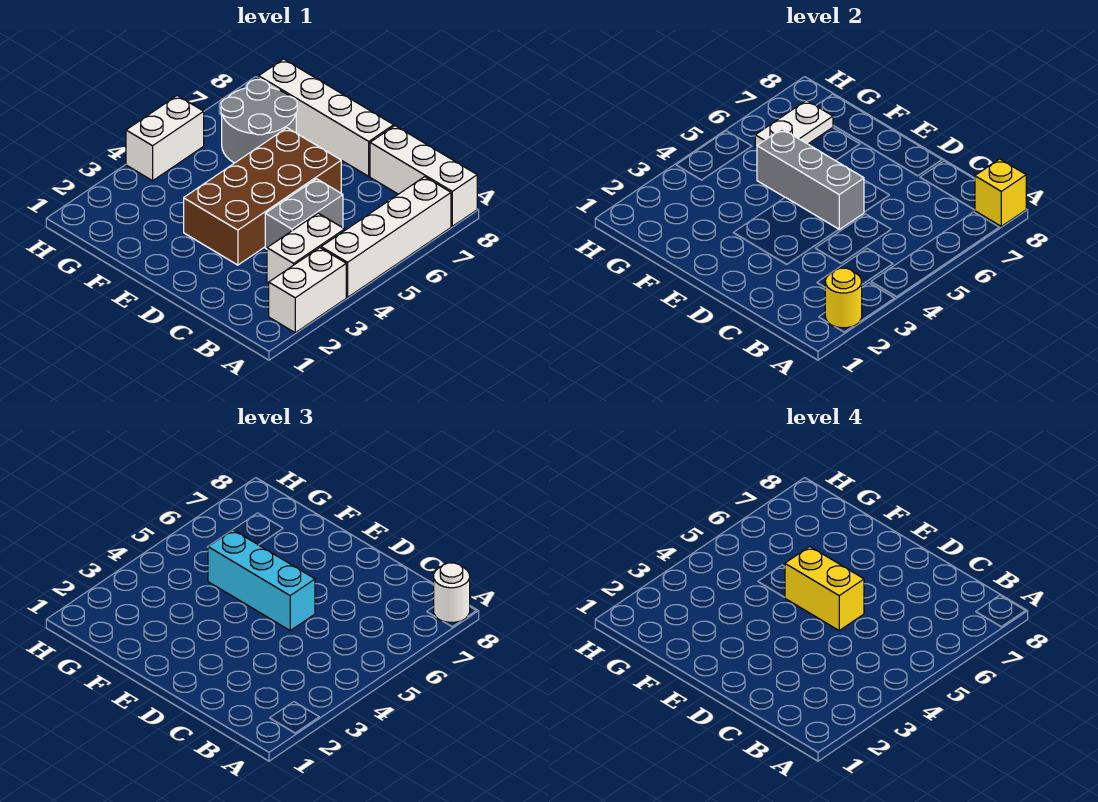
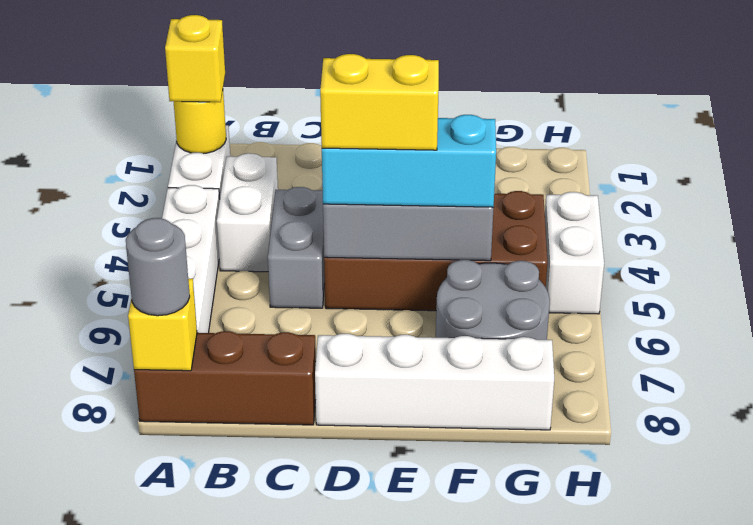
none -> yellow 1x1 brick [165,15,225,102]
white 1x3 brick [370,126,477,226] -> brown 1x3 brick [134,331,316,425]
white 1x1 round brick [434,563,470,622] -> grey 1x1 round brick [126,218,190,316]
brown 2x4 brick [184,128,341,265] -> brown 2x4 brick turned to [324,191,548,311]
white 1x2 plate [755,100,833,147] -> none

